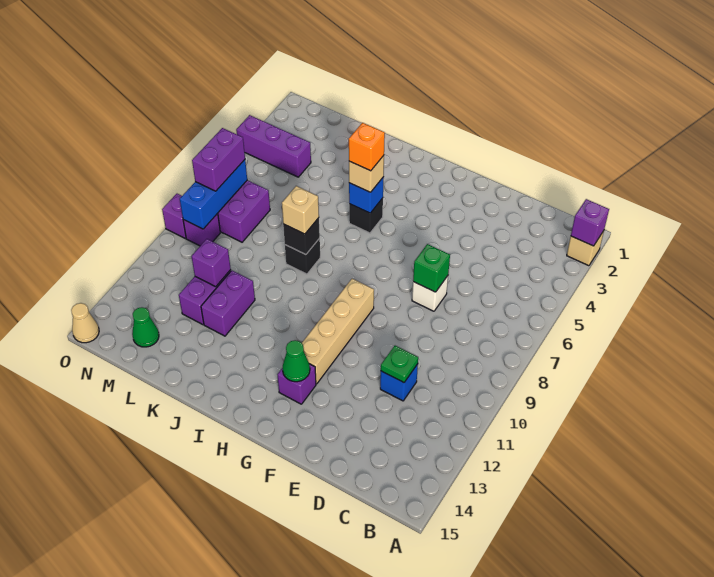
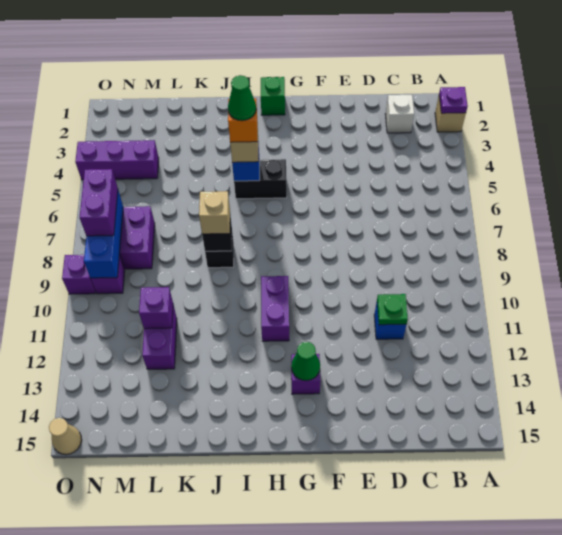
purple 1x1 brick [571,199,609,246] -> purple 1x1 plate [439,87,468,113]
white 1x1 brick [412,276,448,311] -> white 1x1 brick moved to [385,95,414,133]
green 1x1 brick [413,244,450,292] -> green 1x1 brick moved to [261,77,285,115]
tan 1x4 brick [302,279,374,384] -> none
black 1x1 brick [349,198,383,233] -> black 1x2 brick [234,159,287,199]
purple 1x2 brick [201,271,255,336] -> purple 1x2 brick moved to [261,276,289,341]
green 1x1 cone [132,307,159,347] -> green 1x1 cone moved to [228,75,256,121]

